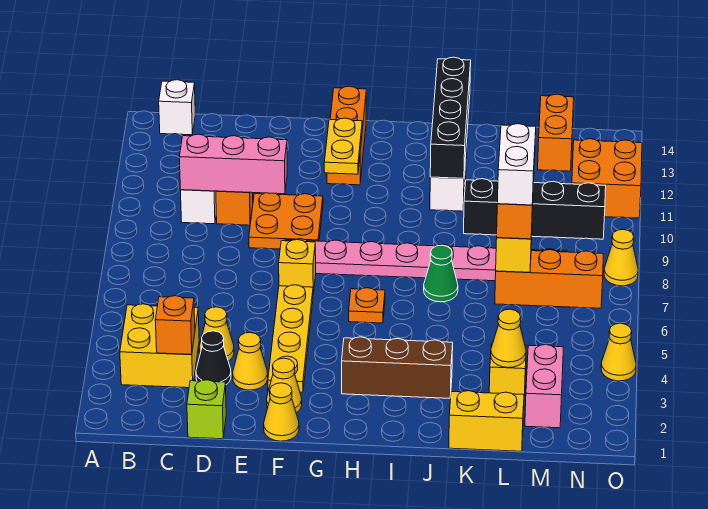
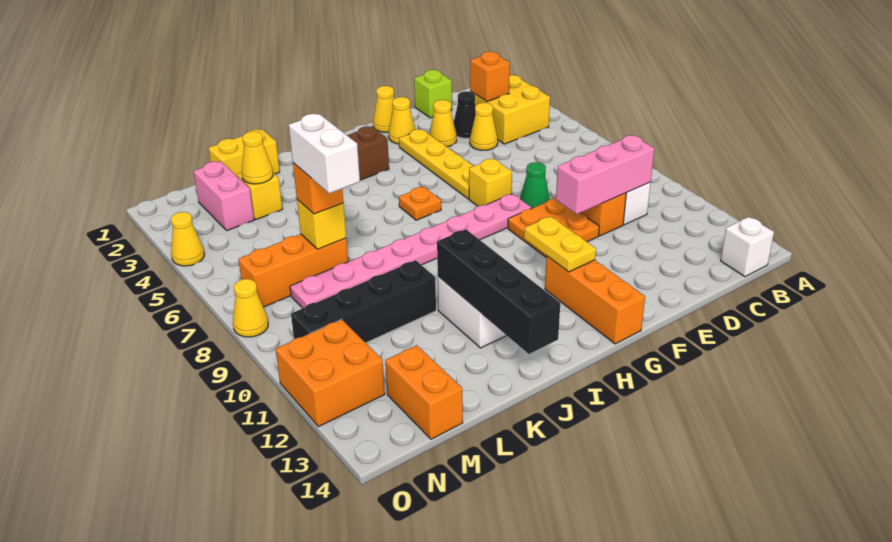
green 1x1 cone [424,245,458,302] -> green 1x1 cone moved to [520,162,550,208]

